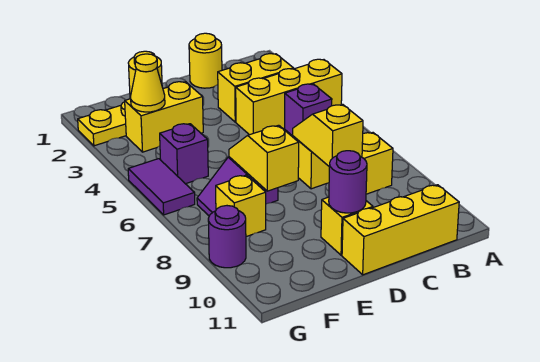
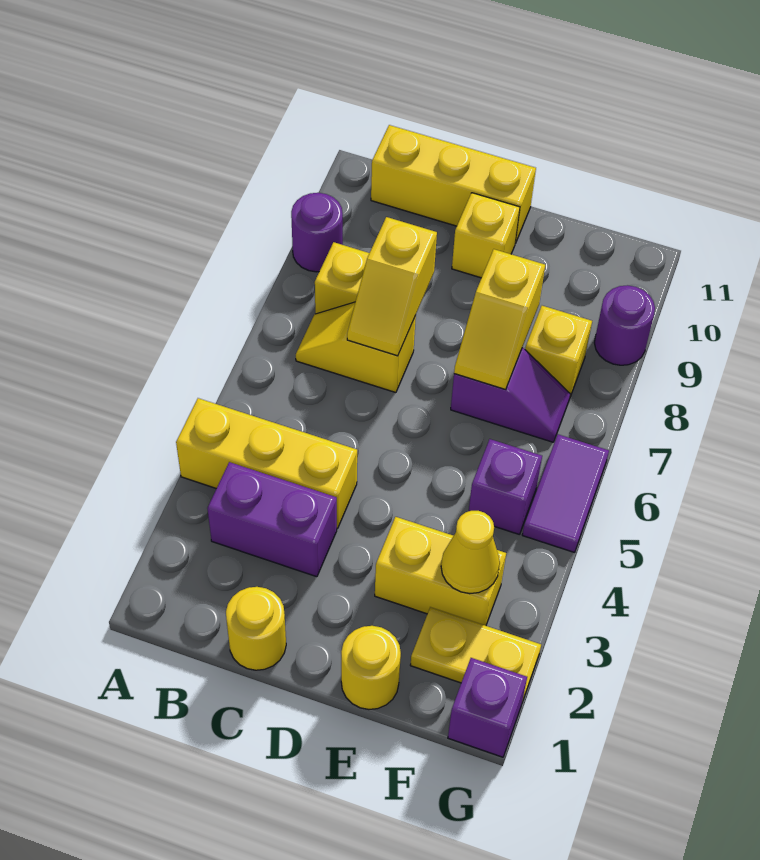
yellow 1x2 brick [218,54,294,122] -> purple 1x2 brick [207,462,337,577]
purple 1x1 brick [285,84,332,136] -> purple 1x1 brick moved to [448,658,527,757]
purple 1x1 round brick [329,151,367,213] -> purple 1x1 round brick moved to [291,193,343,272]

